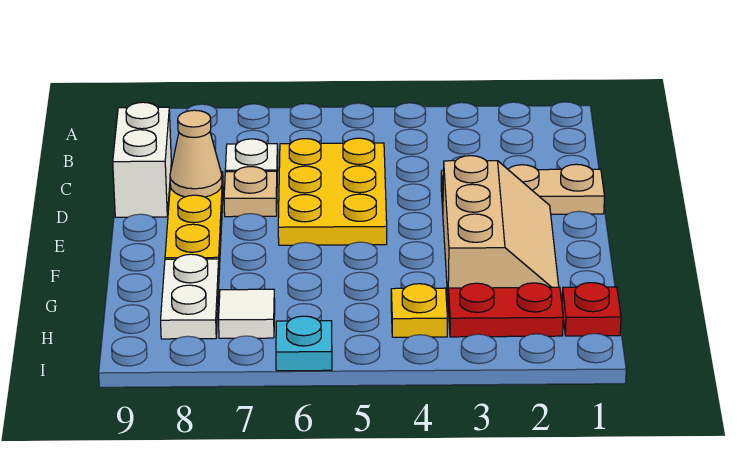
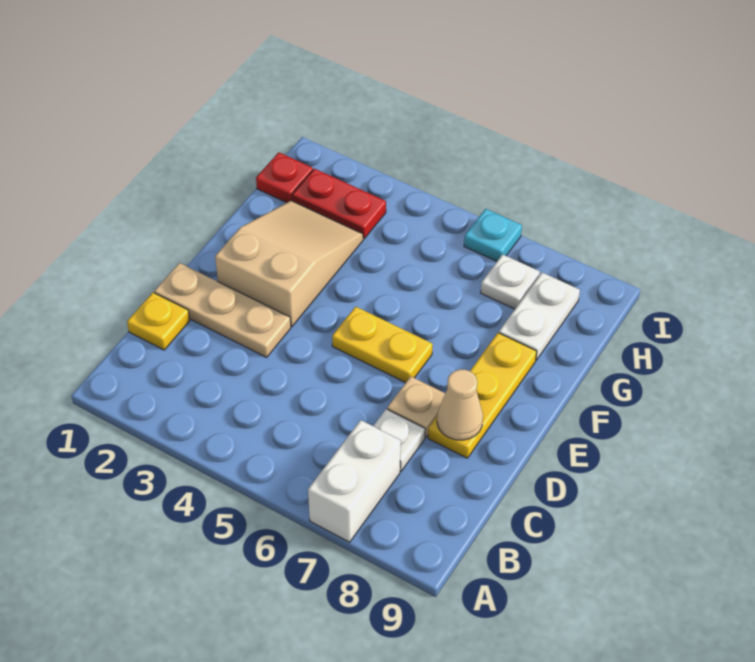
yellow 2x3 plate [278,138,387,245] -> yellow 1x2 plate [332,307,433,383]
white 1x2 brick [113,102,171,217] -> white 1x2 brick moved to [308,420,401,542]
tan 2x3 slope [443,156,559,294] -> tan 2x3 slope turned to [215,201,363,326]
yellow 1x1 plate [391,284,447,337] -> yellow 1x1 plate moved to [127,293,190,350]
white 1x1 tile [219,289,275,338] -> white 1x1 plate [481,254,540,309]

